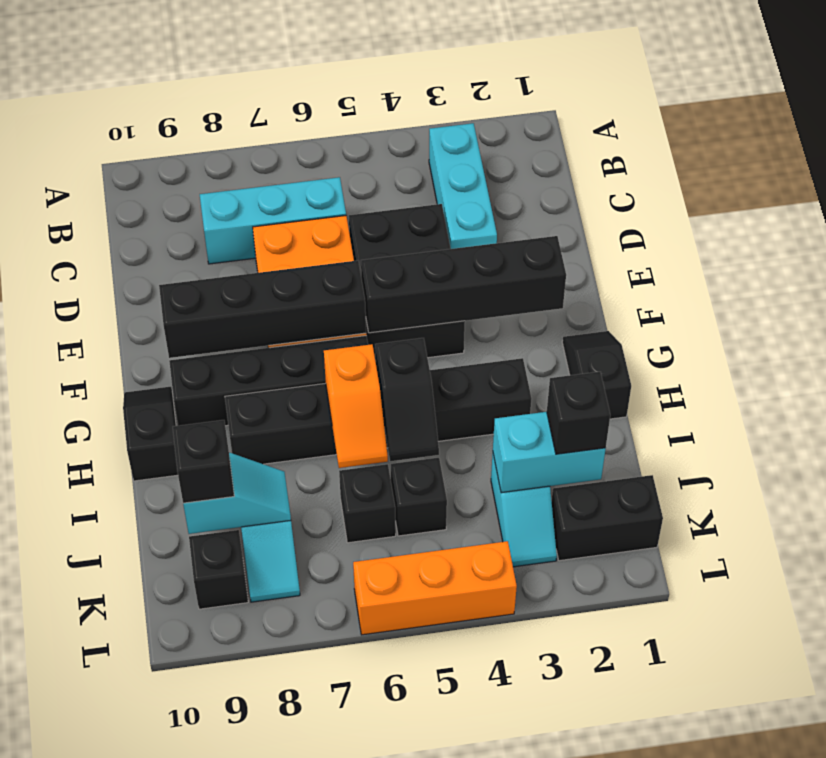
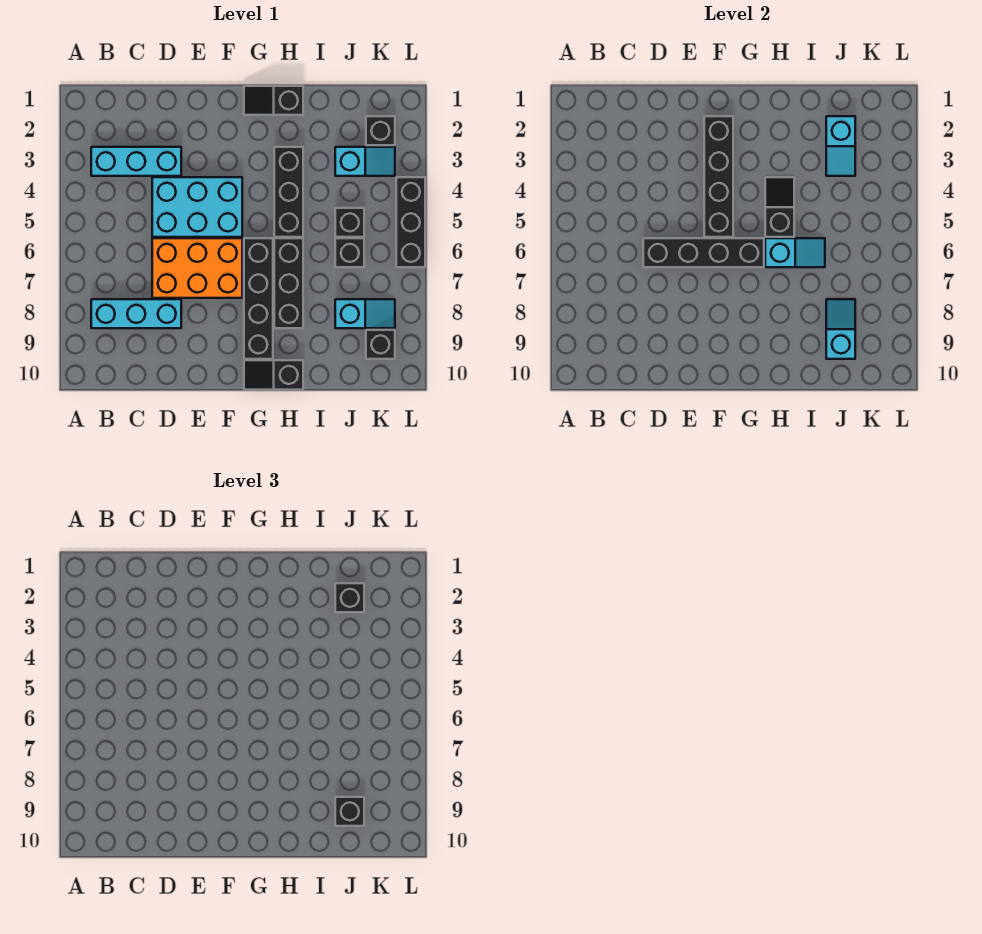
cyan 1x3 brick [200,177,346,264] -> cyan 1x3 brick turned to [91,299,181,328]
black 2x3 brick [349,204,465,358] -> cyan 2x3 brick [152,177,242,237]
black 1x4 brick [159,260,366,358] -> black 1x4 brick turned to [643,238,764,267]
black 1x2 slope [375,338,439,461] -> black 1x2 slope turned to [765,177,794,237]
orange 1x2 slope [324,344,388,468] -> cyan 1x2 slope [765,238,825,267]
cyan 1x2 brick [493,412,606,493] -> cyan 1x2 slope [826,116,855,176]
black 1x2 brick [552,475,663,561] -> black 1x1 brick [366,116,395,145]
orange 1x3 brick [353,541,517,635] -> black 1x3 brick [396,177,425,267]

